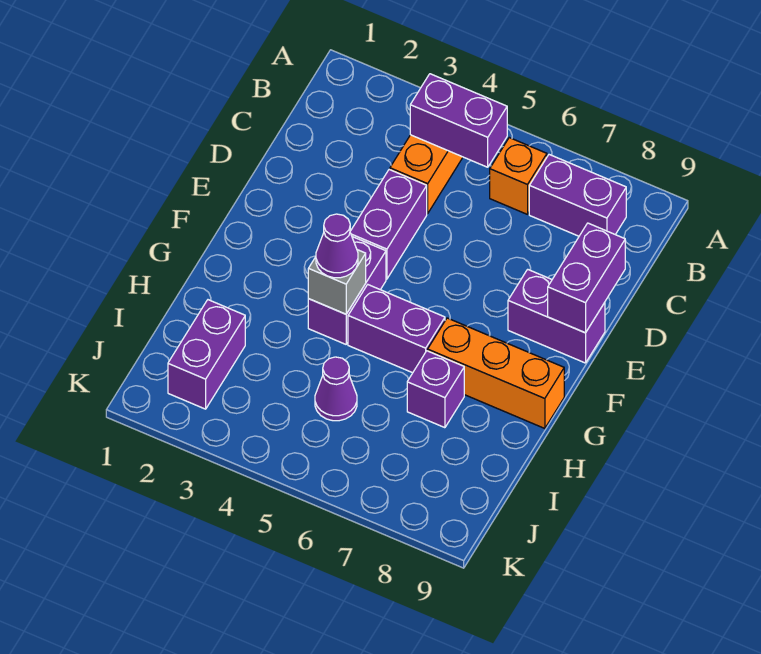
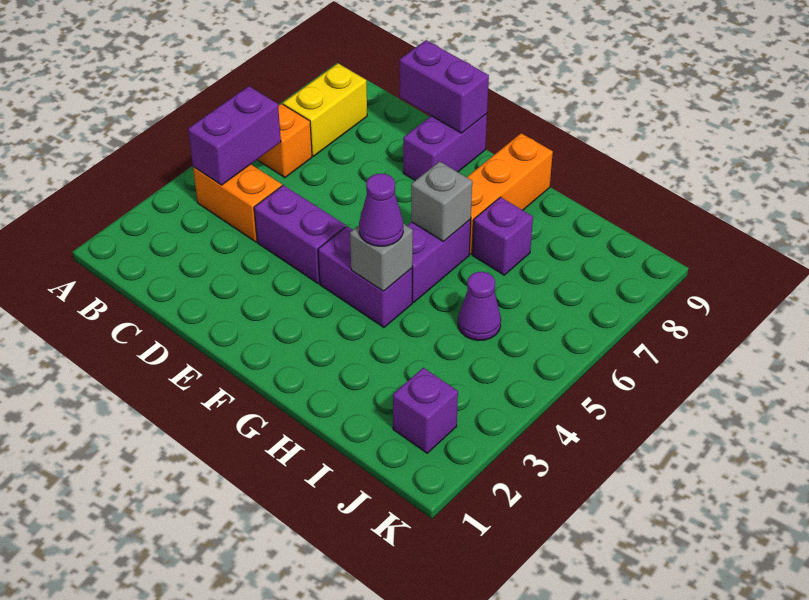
purple 1x2 brick [529,155,626,236] -> yellow 1x2 brick [283,63,367,156]
none -> grey 1x1 brick [411,161,472,242]
purple 1x2 brick [168,300,245,409] -> purple 1x1 brick [393,368,458,453]

